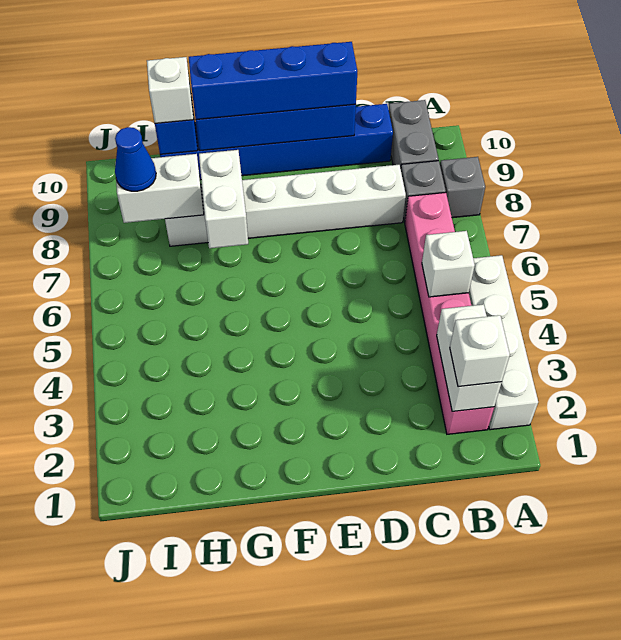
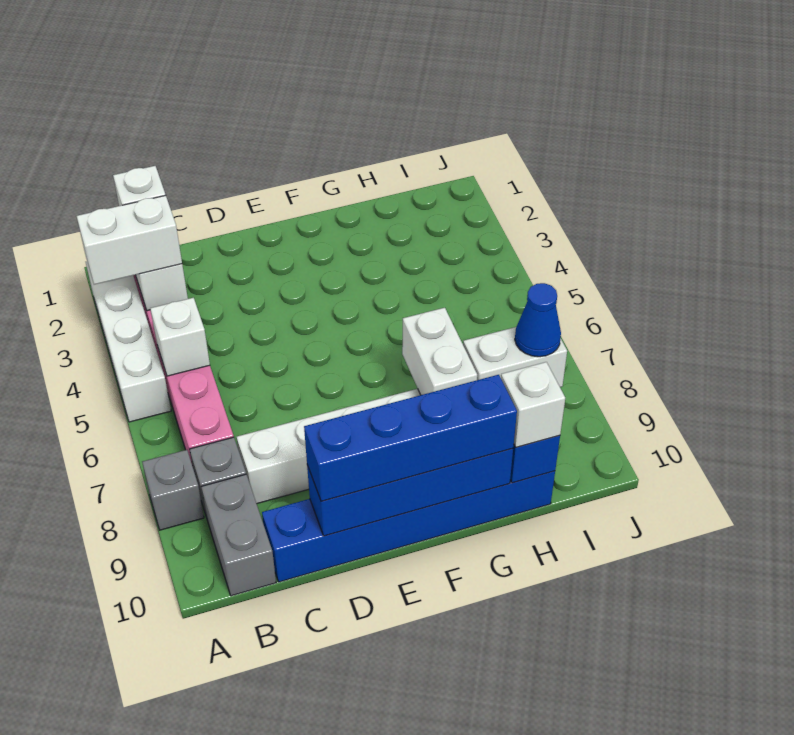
none -> white 1x2 brick [77,195,182,285]

